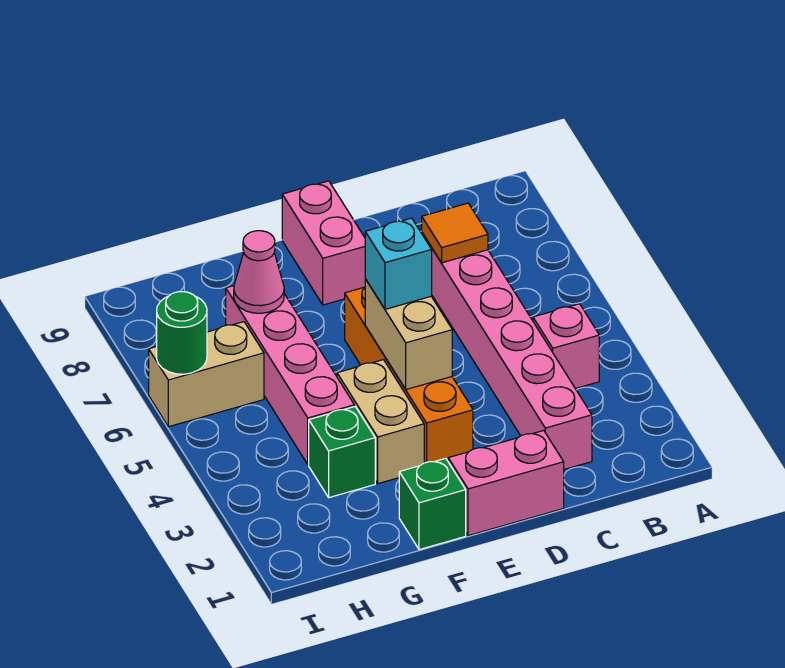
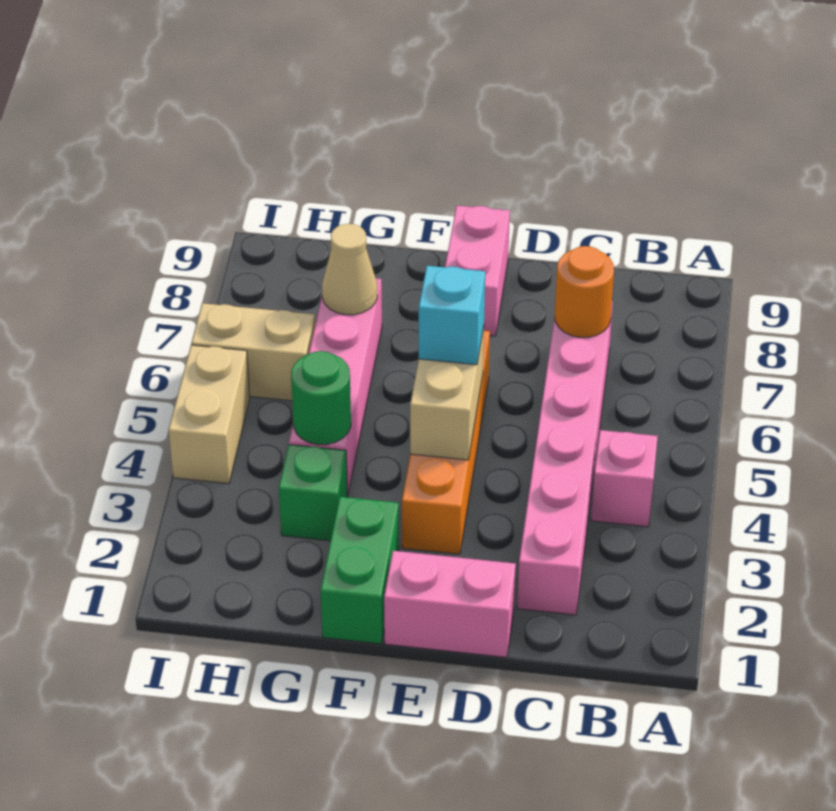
orange 1x1 tile [422,203,488,263] -> orange 1x1 round brick [555,246,614,337]
green 1x1 brick [399,458,466,550] -> green 1x2 brick [321,497,399,644]
tan 1x2 brick [337,360,424,484] -> tan 1x2 brick moved to [169,345,250,484]
pink 1x1 cone [234,231,284,313] -> tan 1x1 cone [322,224,377,315]
green 1x1 round brick [157,292,207,374] -> green 1x1 round brick moved to [291,351,351,445]

